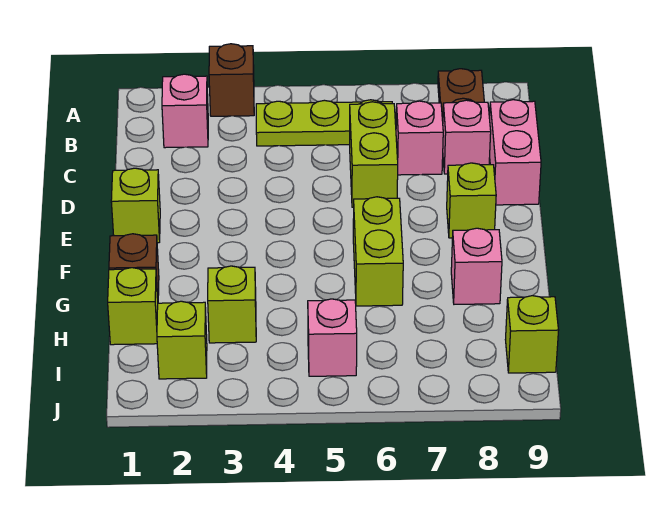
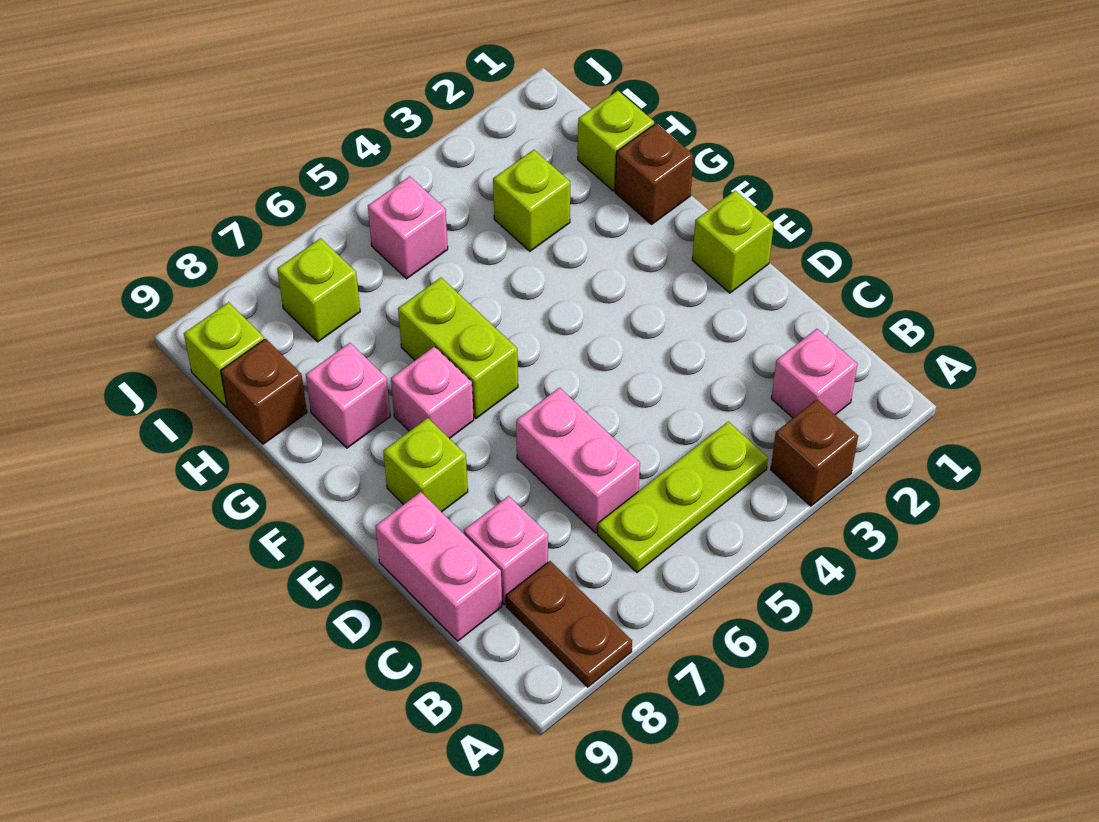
lime 1x2 brick [350,102,398,207] -> pink 1x2 brick [516,388,640,533]
pink 1x1 brick [396,101,443,175] -> pink 1x1 brick moved to [391,347,474,439]
none -> brown 1x1 brick [221,339,307,444]
lime 1x1 brick [157,301,207,379] -> lime 1x1 brick moved to [277,238,360,342]

